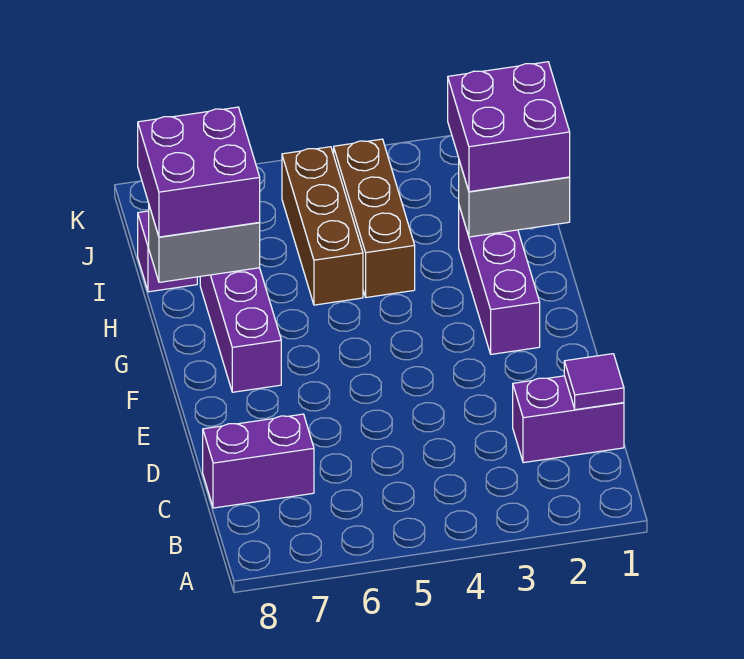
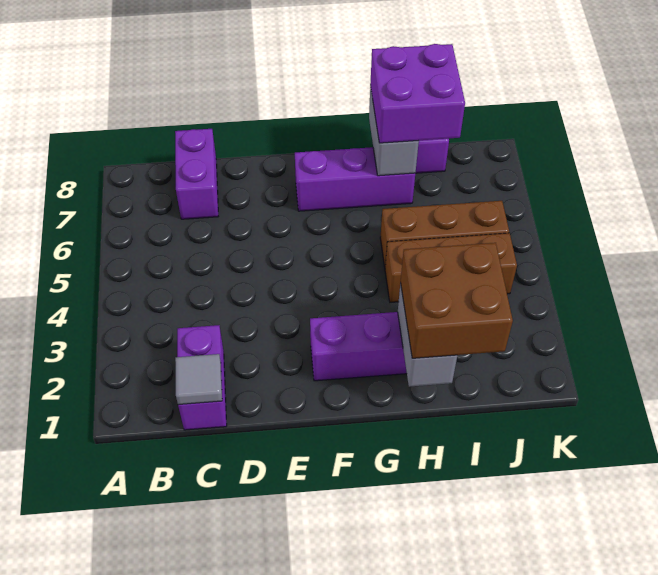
purple 1x1 tile [564,354,624,410] -> grey 1x1 tile [175,354,222,405]
purple 2x2 brick [448,62,570,192] -> brown 2x2 brick [401,243,513,358]

